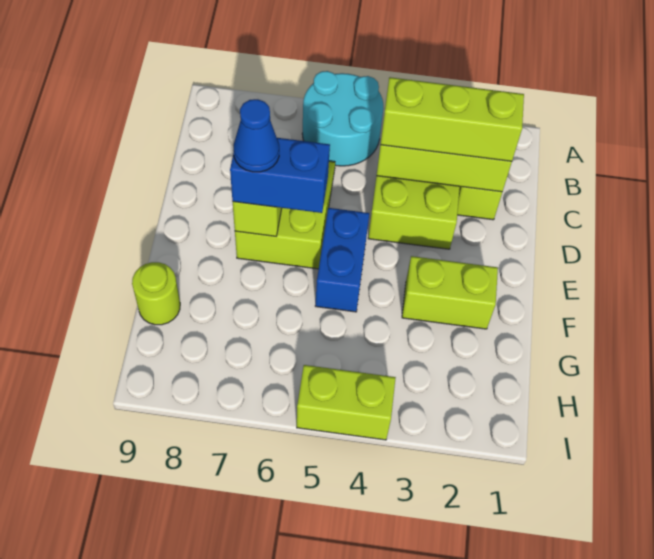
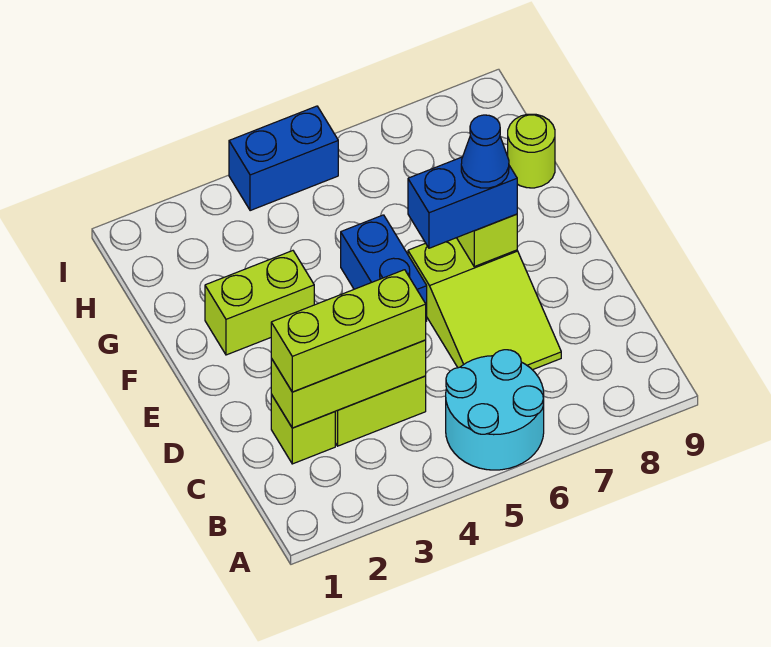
lime 1x2 brick [297,365,396,440] -> blue 1x2 brick [229,106,338,211]

